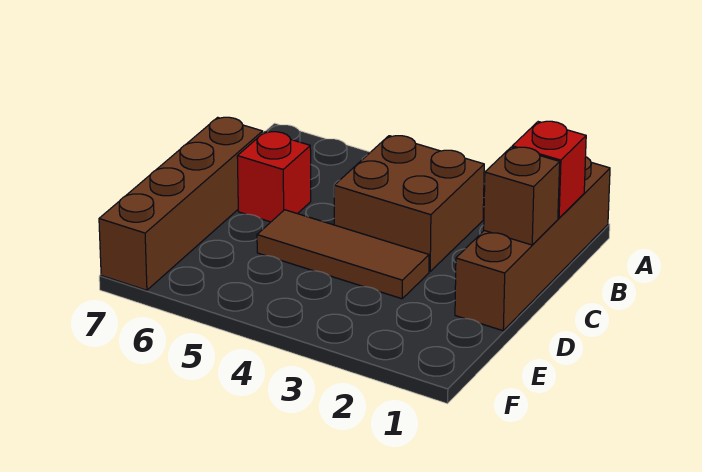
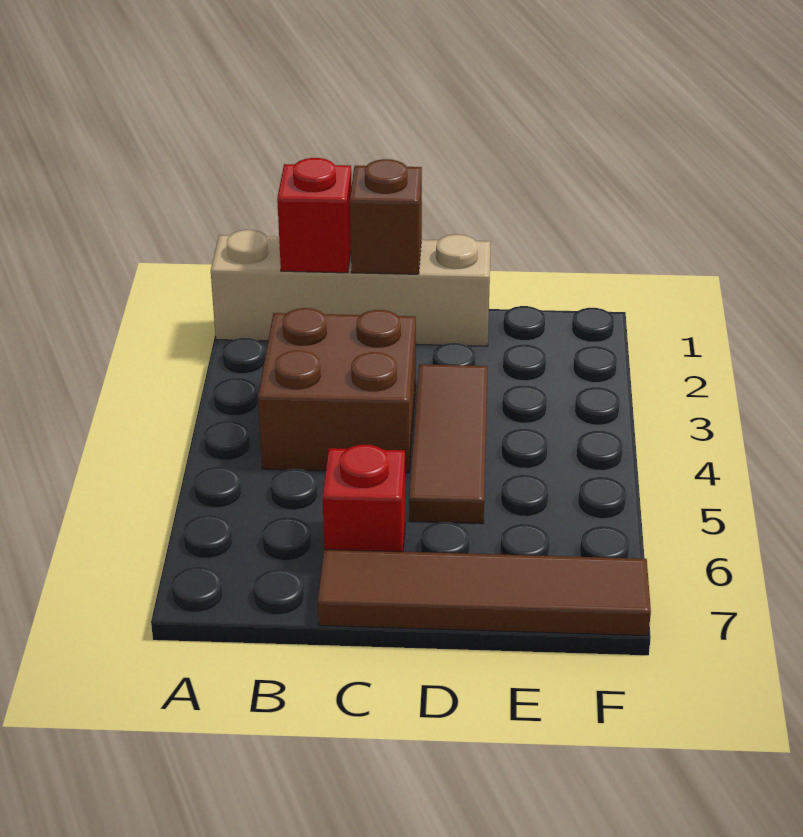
brown 1x4 brick [455,157,610,331] -> tan 1x4 brick [211,230,491,346]
brown 1x4 brick [99,117,263,290] -> brown 1x4 tile [318,549,651,636]

